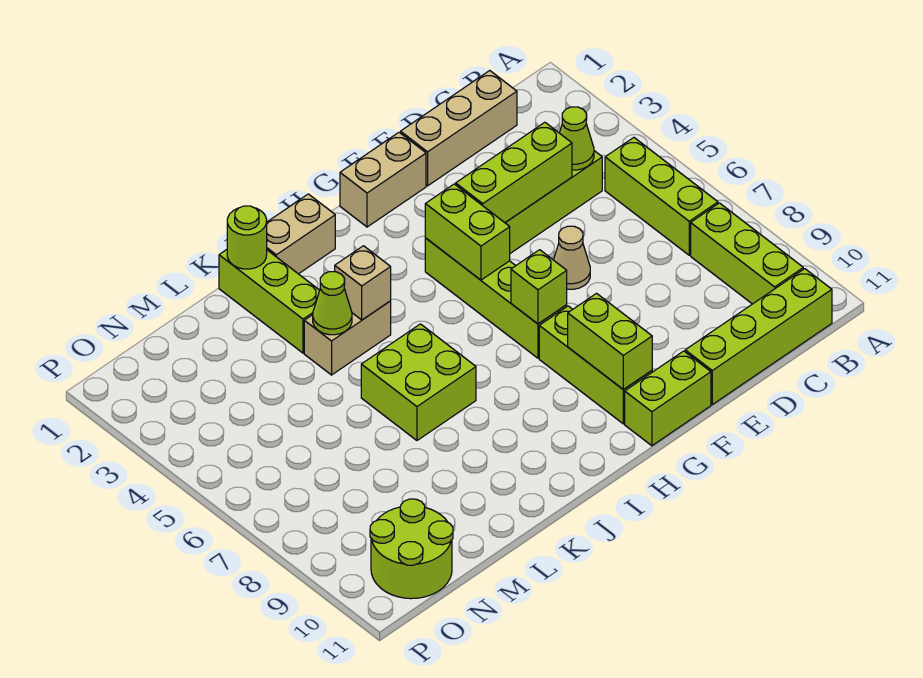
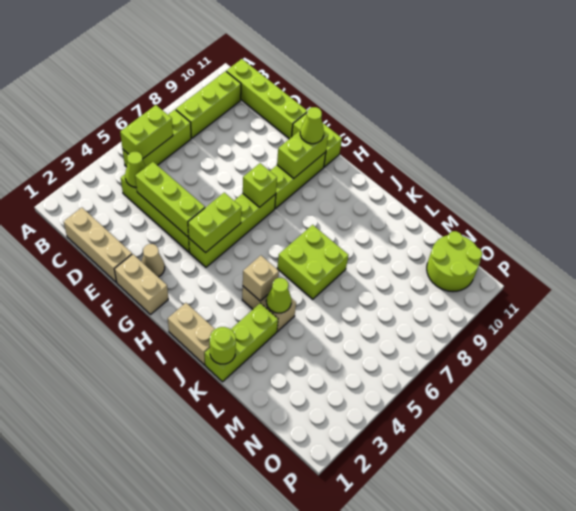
none -> lime 1x2 brick [120,105,173,158]
tan 1x1 cone [554,226,590,289] -> tan 1x1 cone moved to [141,244,165,277]
none -> lime 1x1 cone [300,107,324,144]

